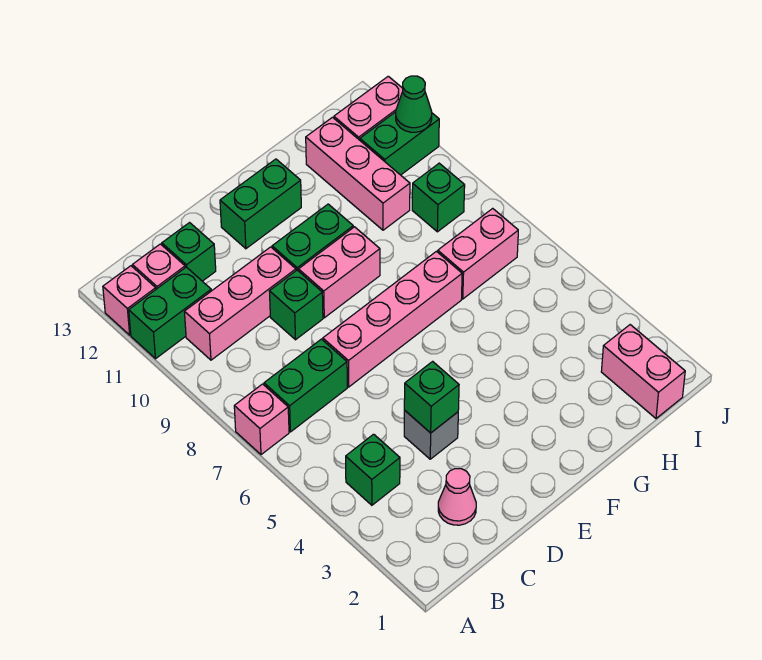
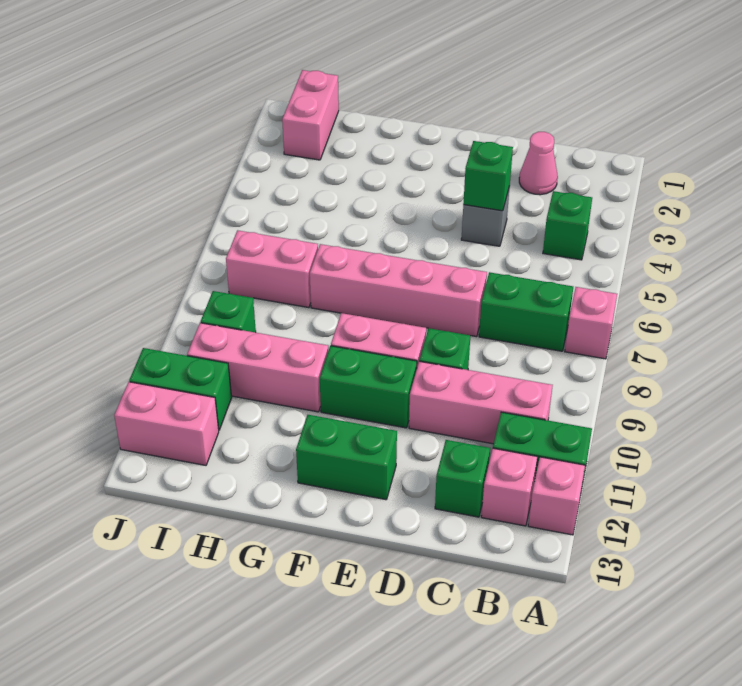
pink 1x3 brick [306,117,410,230] -> pink 1x3 brick turned to [187,323,328,412]
green 1x1 cone [396,76,432,132] -> none

